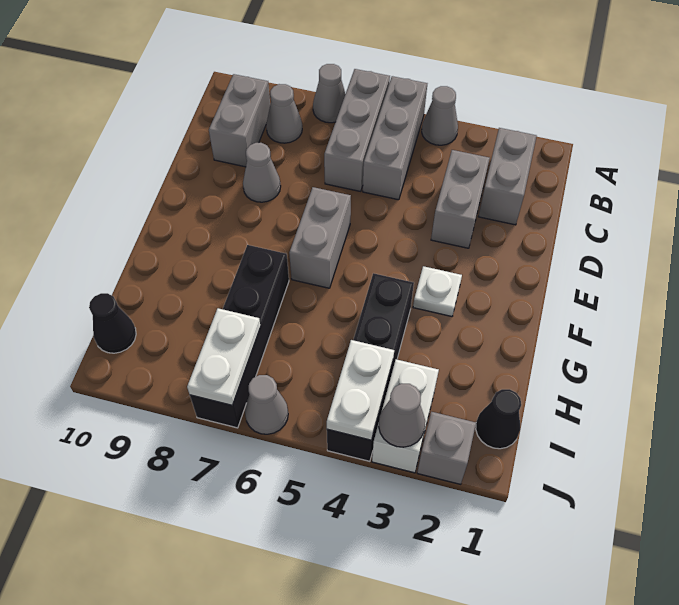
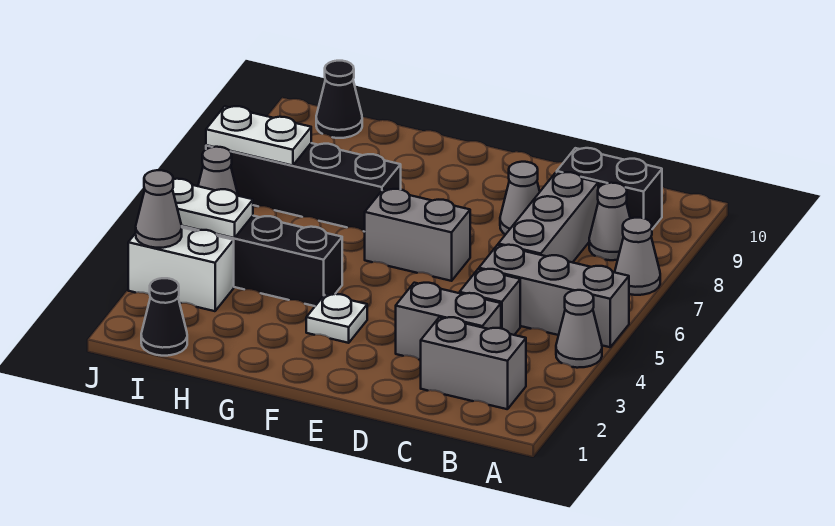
grey 1x3 brick [324,69,390,191] -> grey 1x3 brick turned to [498,172,598,263]
grey 1x2 brick [209,74,270,167] -> black 1x2 brick [557,148,662,229]
grey 1x1 brick [417,412,476,484] -> grey 1x1 brick moved to [460,269,520,335]

